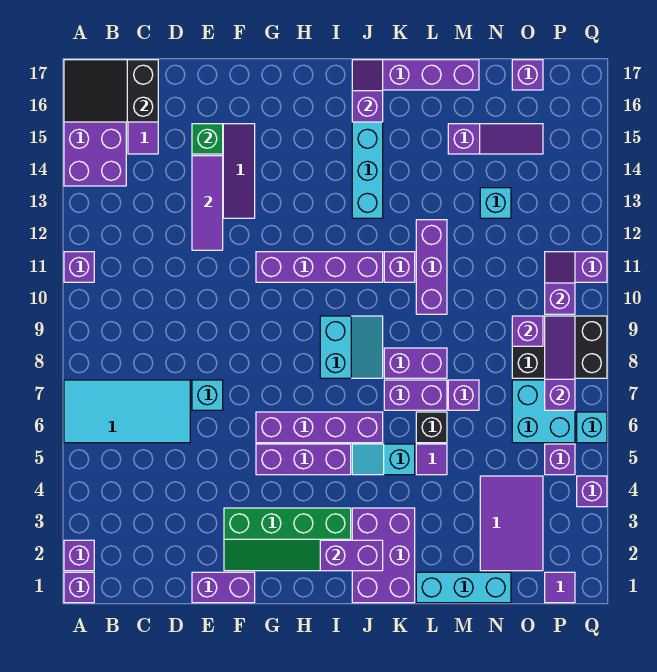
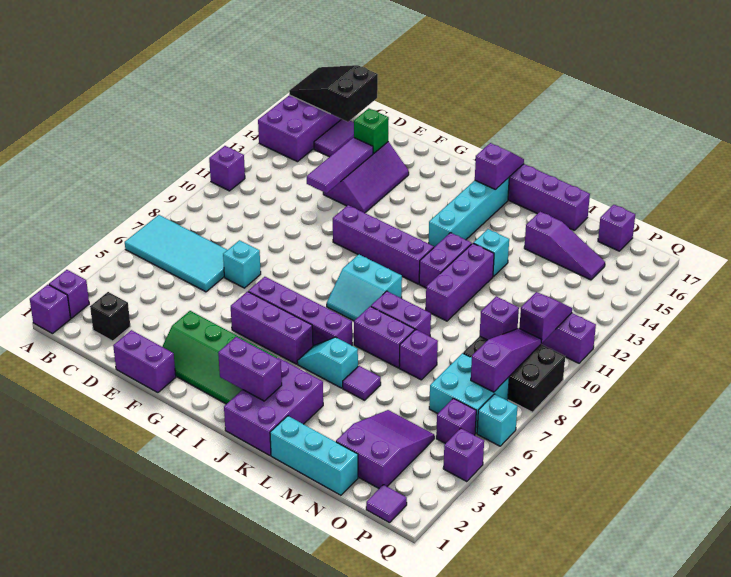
cyan 2x2 slope [320,316,383,378] -> cyan 2x2 slope turned to [327,254,402,321]
purple 1x1 brick [384,252,415,282] -> purple 1x2 brick [419,233,472,288]
black 1x1 brick [416,412,447,443] -> black 1x1 brick moved to [90,292,130,341]
purple 2x3 tile [480,476,543,571] -> purple 2x3 slope [336,410,434,488]
cyan 1x1 brick [480,188,511,218] -> cyan 1x1 brick moved to [473,229,509,277]

